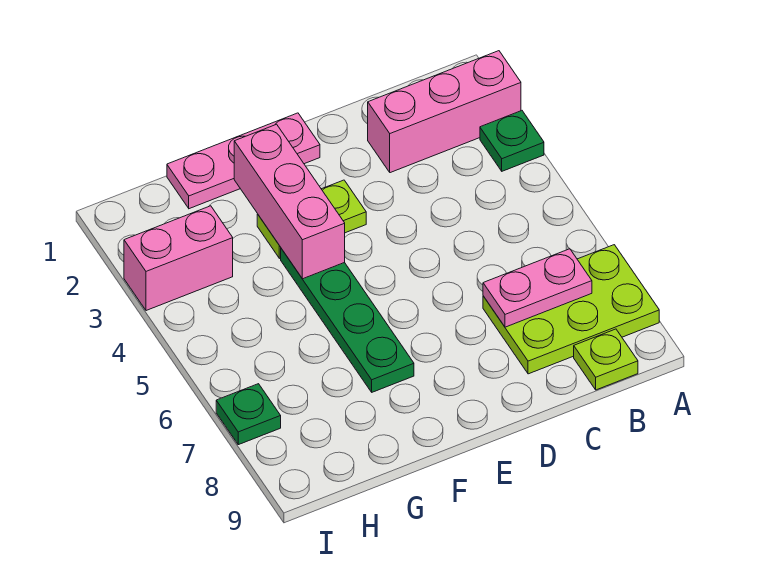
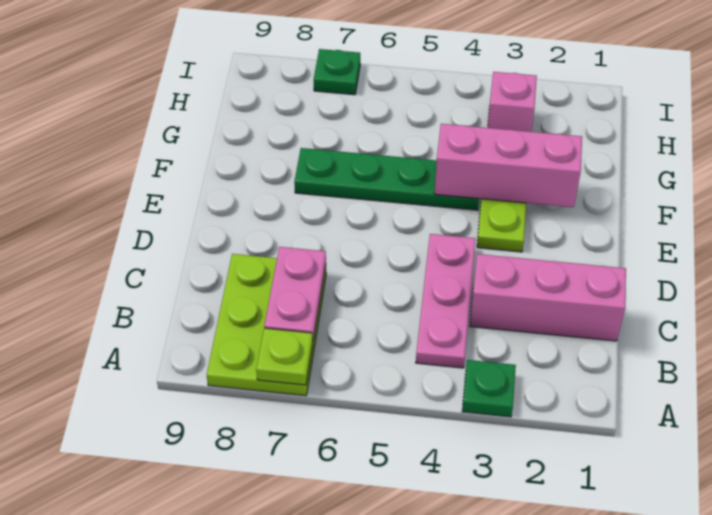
pink 1x3 brick [368,51,521,173] -> pink 1x3 brick turned to [470,254,626,341]
lime 1x1 plate [574,329,638,390] -> lime 1x1 plate moved to [256,328,313,385]
pink 1x3 plate [167,113,320,209] -> pink 1x3 plate moved to [416,234,476,368]
pink 1x2 brick [124,206,233,311] -> pink 1x1 brick [488,72,537,132]

